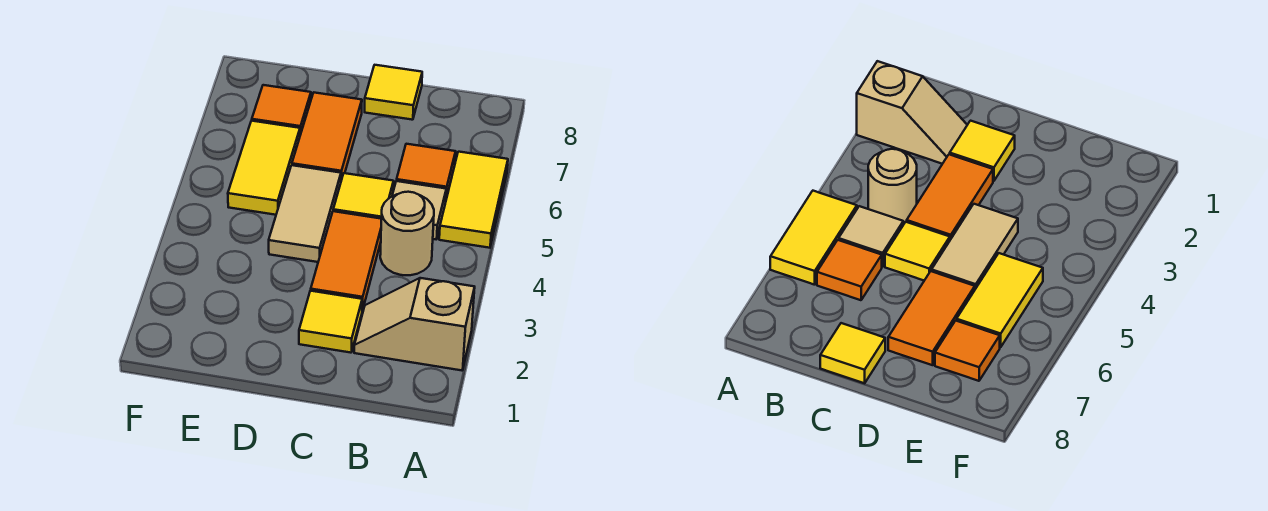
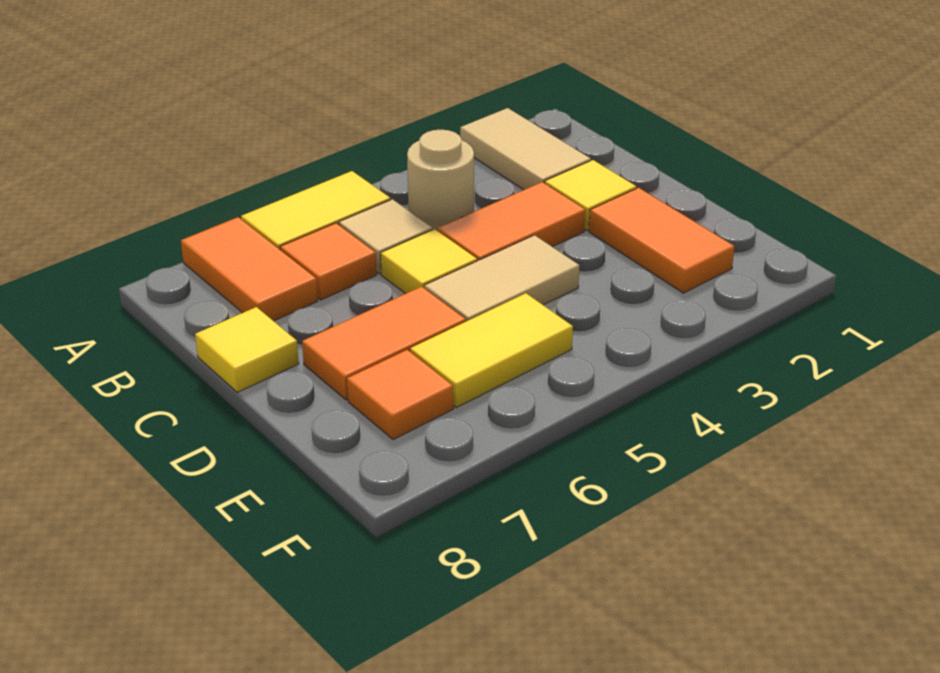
tan 1x2 slope [354,278,475,370] -> tan 1x2 tile [460,108,591,190]
none -> orange 1x2 tile [181,217,318,321]
none -> orange 1x2 tile [589,188,734,293]

